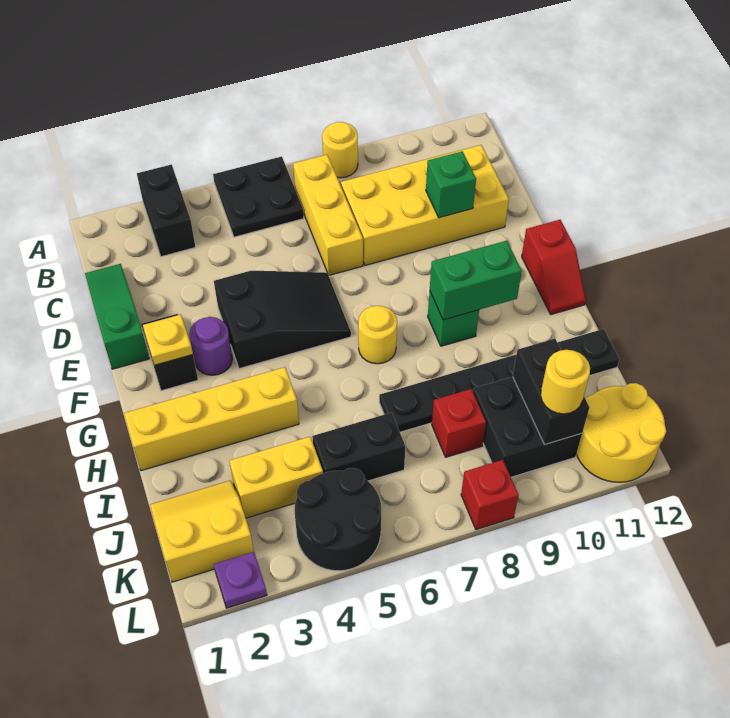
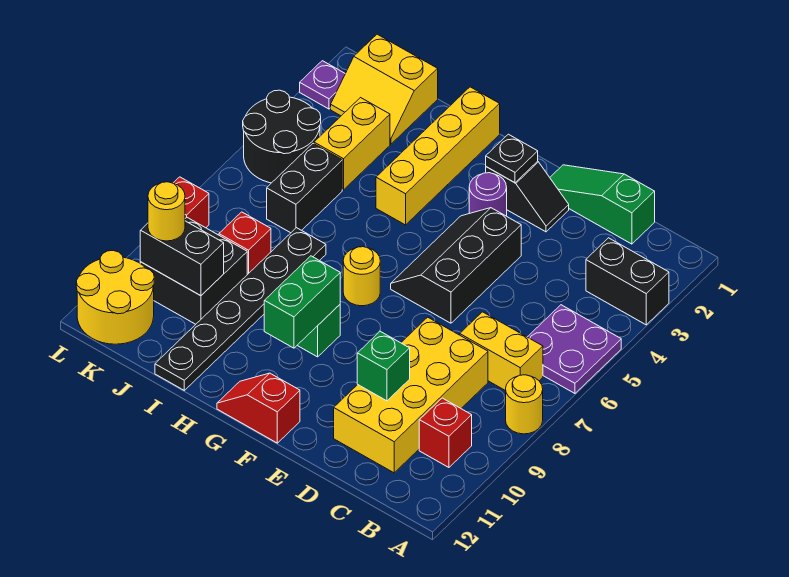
black 2x2 plate [213,156,304,237] -> purple 2x2 plate [528,305,621,393]
yellow 1x3 brick [293,155,363,275] -> yellow 1x2 brick [460,312,543,391]
none -> red 1x1 brick [419,398,472,467]
green 1x3 slope [85,264,149,369] -> green 1x3 slope turned to [550,165,655,244]
black 2x3 slope [214,271,351,369] -> black 2x3 slope turned to [391,208,521,323]
yellow 1x1 plate [143,315,193,365] -> black 1x1 plate [486,134,538,183]
yellow 2x2 slope [150,480,254,582] -> yellow 2x2 slope turned to [331,34,438,144]

